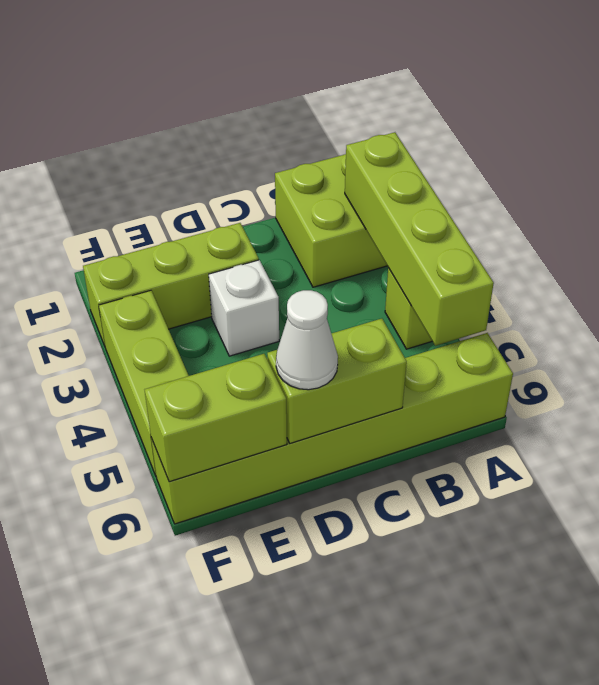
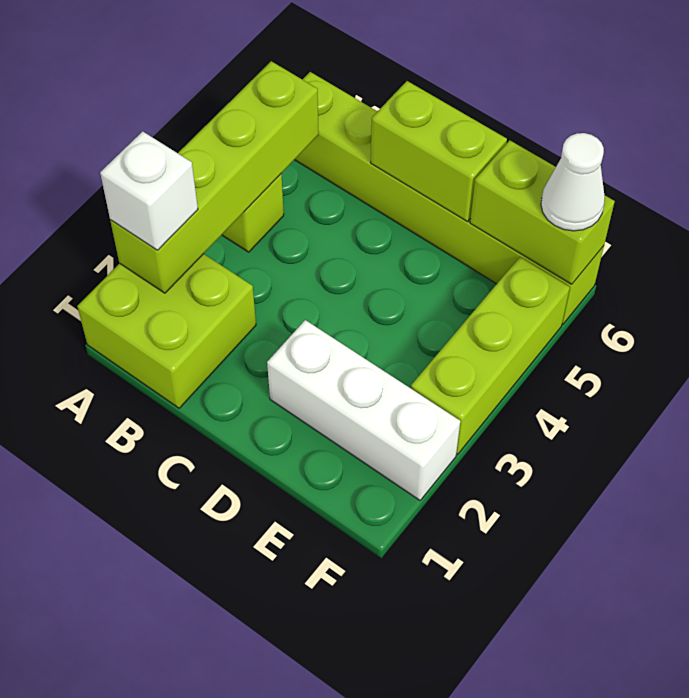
lime 1x3 brick [83,223,259,346] -> white 1x3 brick [267,320,460,500]
white 1x1 brick [209,260,279,356] -> white 1x1 brick moved to [100,131,198,250]
white 1x1 cone [276,290,338,390] -> white 1x1 cone moved to [541,133,605,231]

